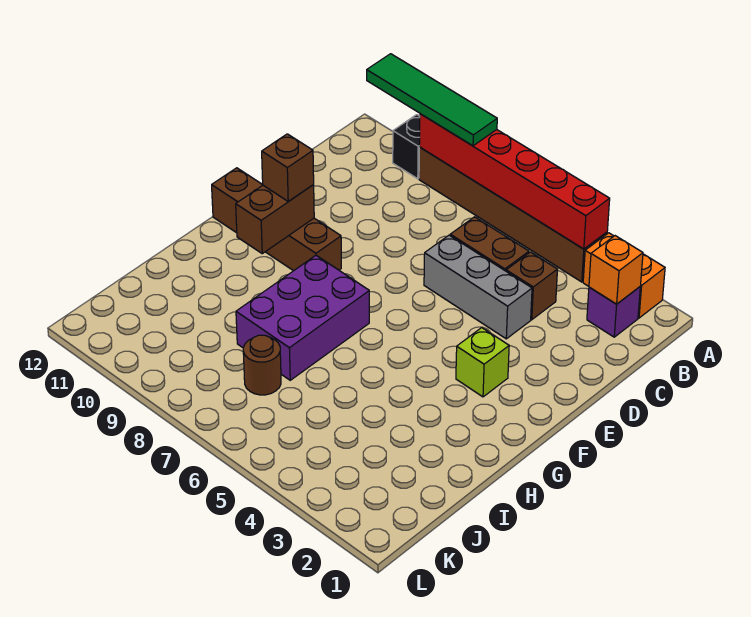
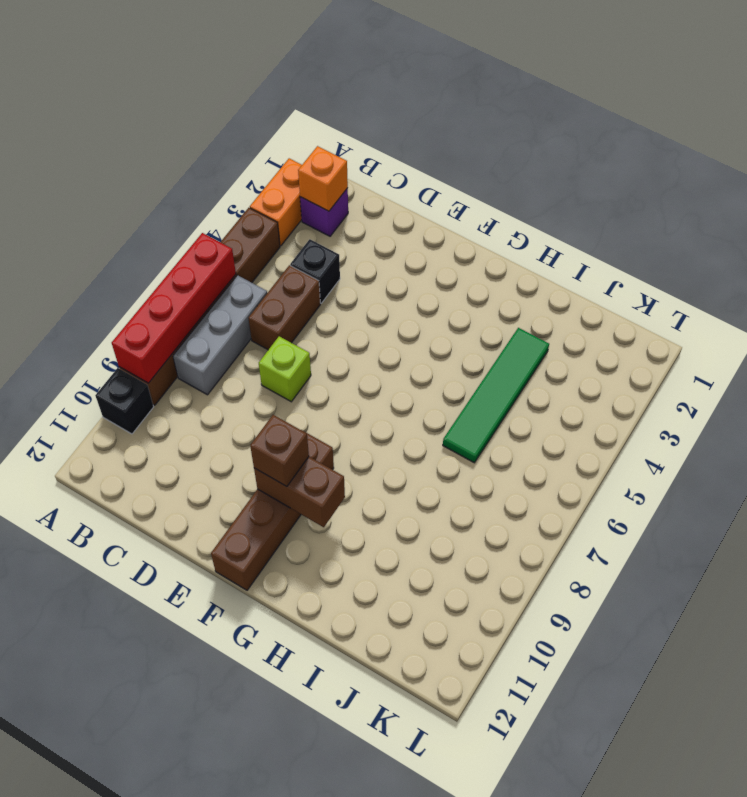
red 1x6 brick [419,114,610,249] -> red 1x4 brick [112,233,236,383]
green 1x4 tile [367,54,497,146] -> green 1x4 tile moved to [443,328,549,463]
brown 1x1 brick [506,252,558,320] -> black 1x1 brick [290,239,340,303]
grey 1x3 brick [424,235,532,339] -> grey 1x3 brick moved to [173,275,267,395]
lime 1x1 brick [456,328,509,397] -> lime 1x1 brick moved to [259,336,311,402]
purple 2x3 brick [236,256,369,380] -> none
brown 1x1 round brick [243,335,281,395] -> none

